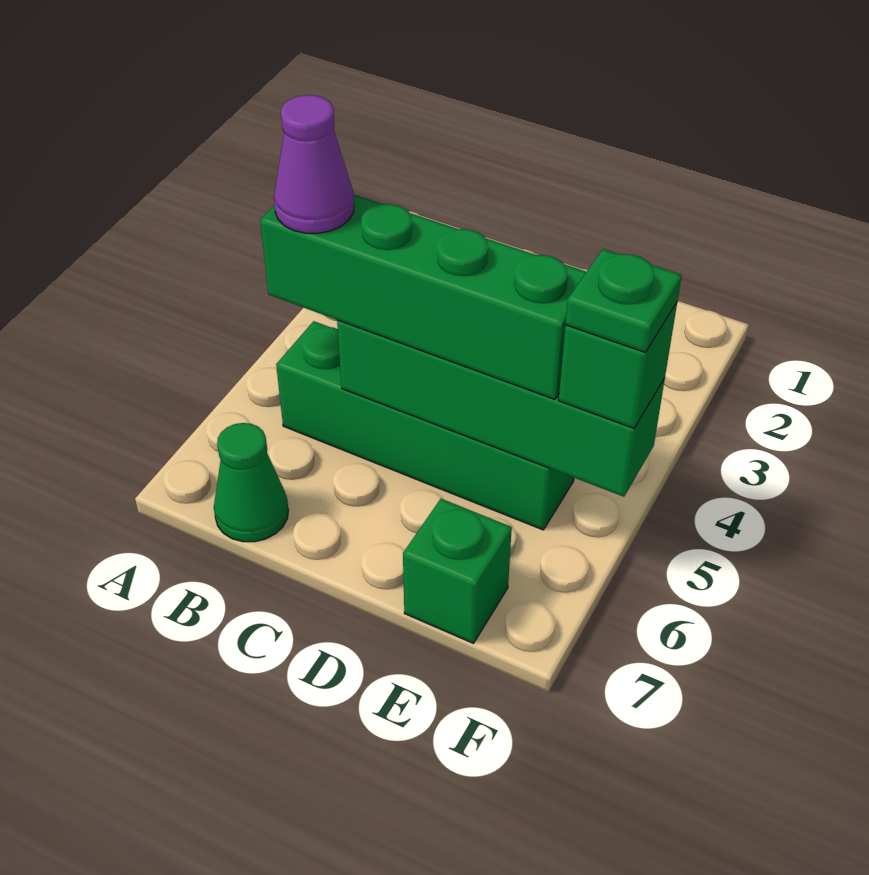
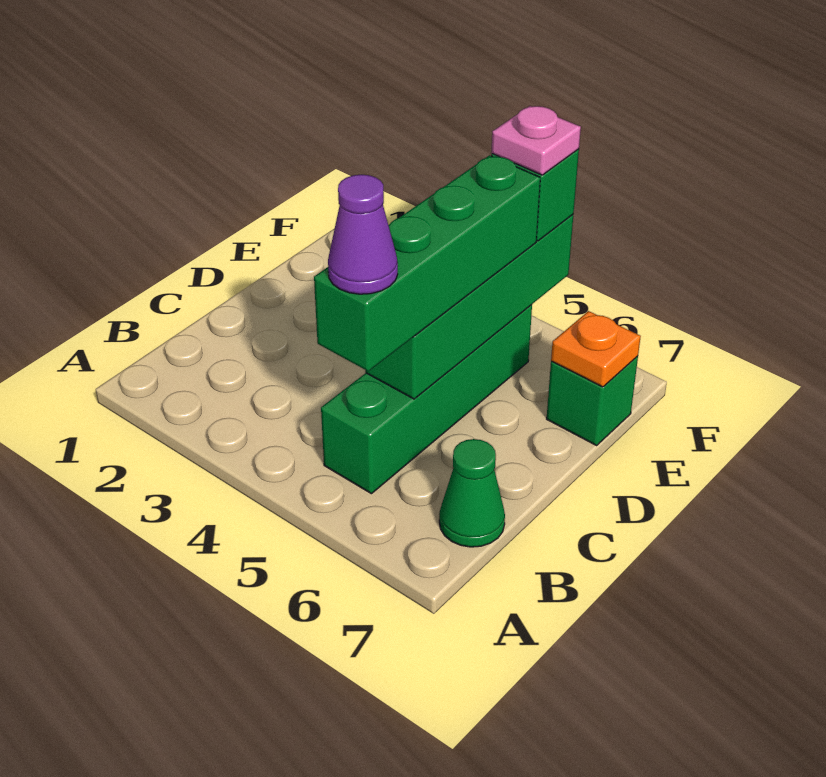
none -> orange 1x1 plate [551,311,641,387]
green 1x1 plate [565,249,682,352] -> pink 1x1 plate [491,106,581,175]

